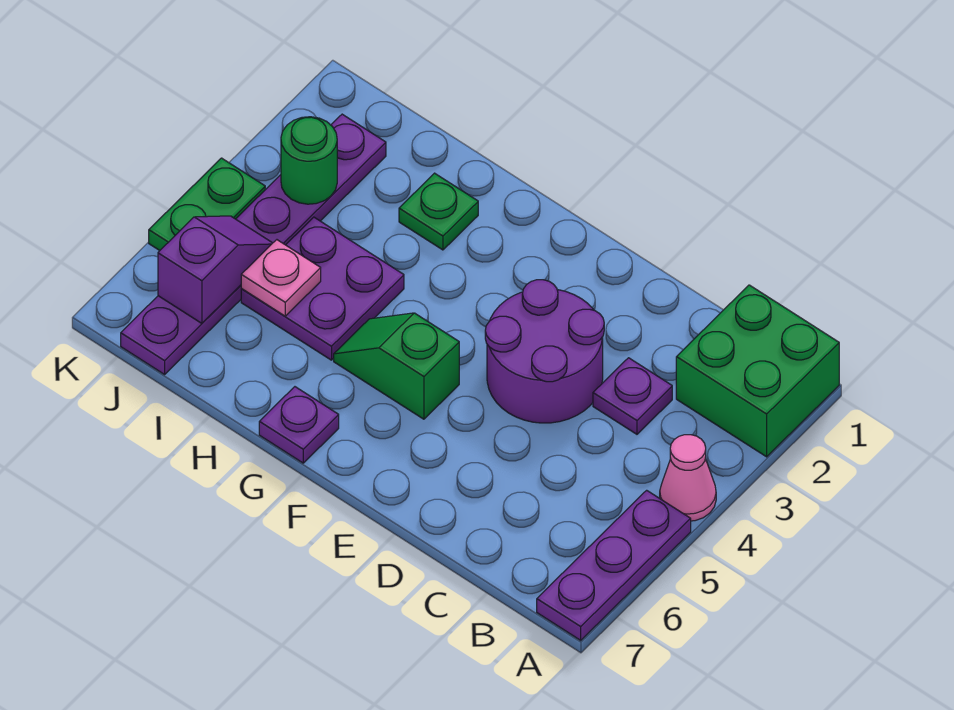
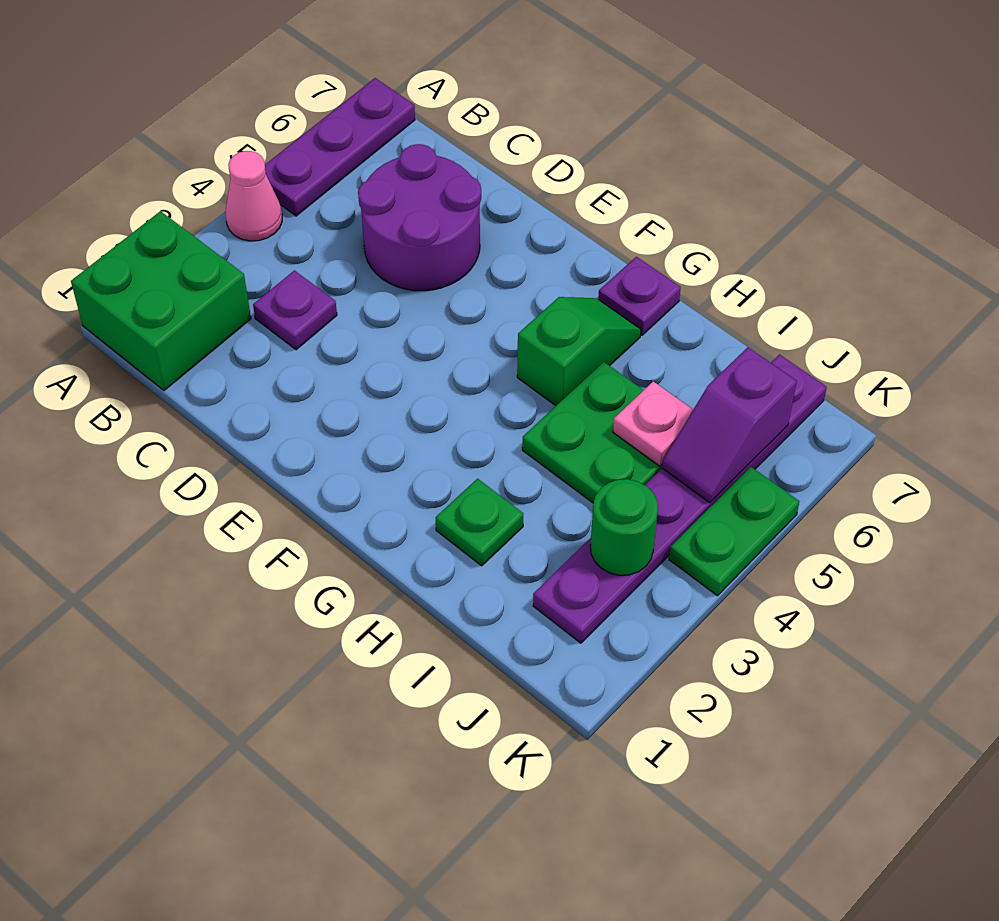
purple 2x2 round brick [485,280,604,423] -> purple 2x2 round brick moved to [358,144,481,291]
green 1x2 slope [334,313,459,419] -> green 1x2 slope turned to [517,297,641,406]
purple 2x2 plate [241,217,404,360] -> green 2x2 plate [522,362,662,503]

